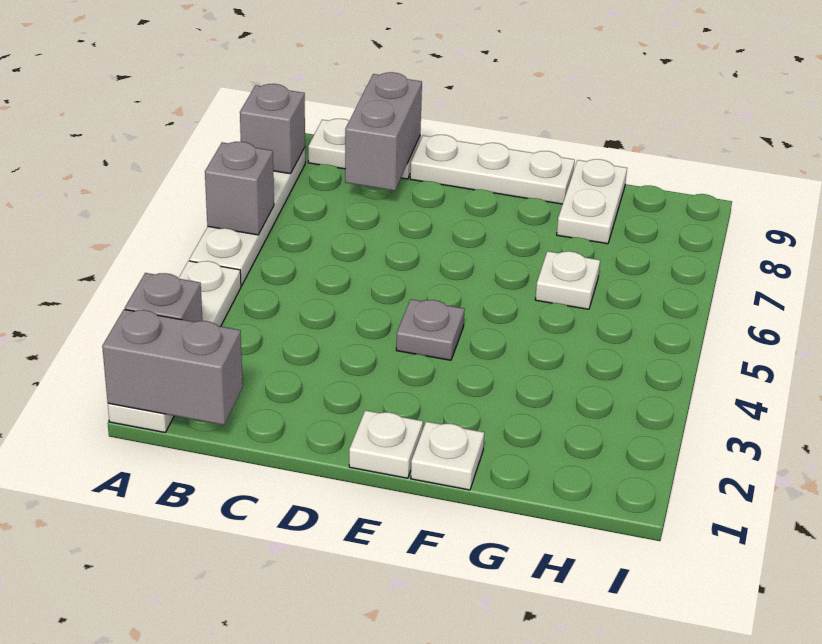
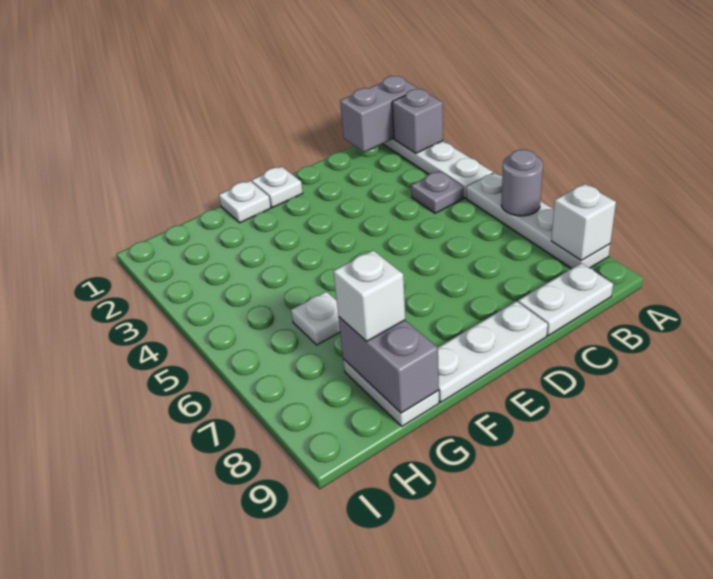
grey 1x1 brick [205,141,274,235] -> grey 1x1 round brick [501,150,543,216]
grey 1x1 brick [240,84,305,174] -> white 1x1 brick [551,184,616,260]
grey 1x2 brick [345,72,422,191] -> grey 1x2 brick moved to [339,317,439,413]
grey 1x1 plate [396,299,465,360] -> grey 1x1 plate moved to [411,171,464,213]
none -> white 1x1 brick [333,250,405,341]

